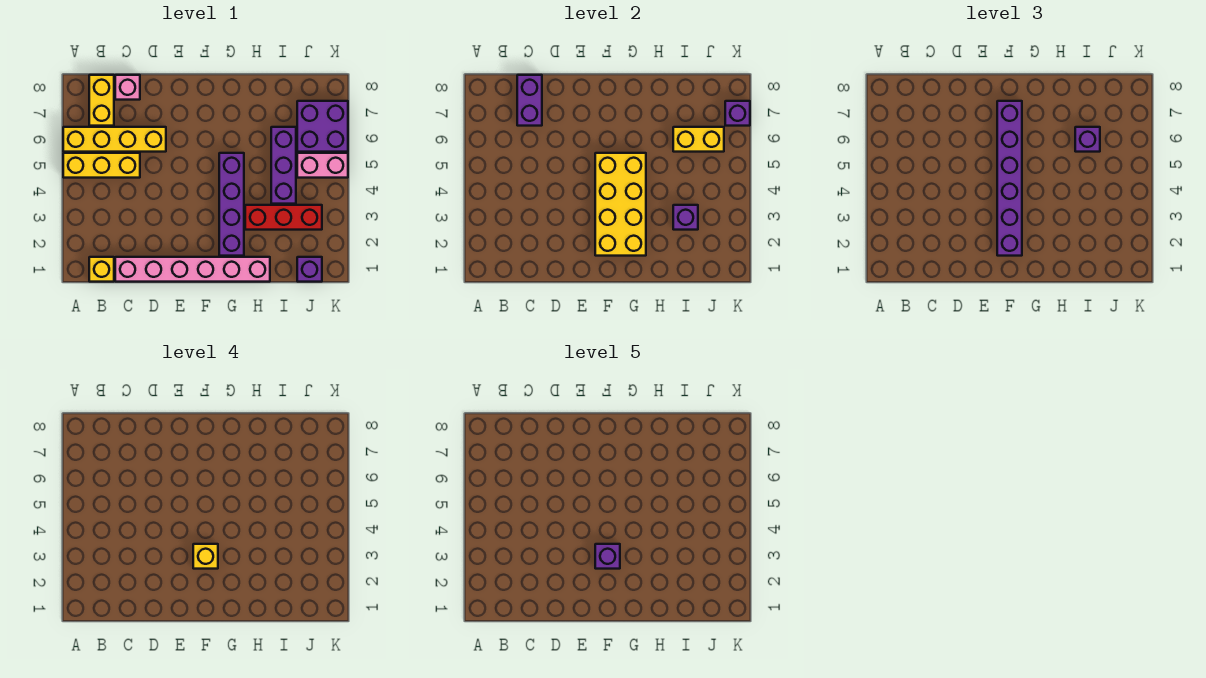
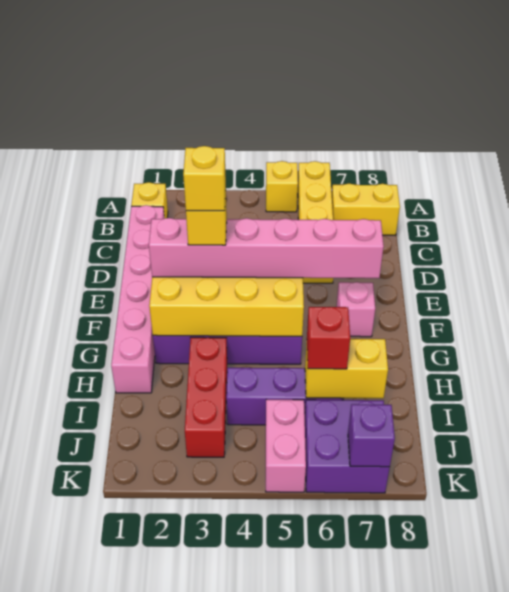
yellow 1x3 brick [63,153,140,178] -> yellow 1x1 brick [266,161,298,212]
purple 1x2 brick [517,75,542,126] -> none
pink 1x1 brick [115,75,140,100] -> pink 1x1 brick moved to [336,282,375,337]
purple 1x6 brick [997,101,1022,256] -> pink 1x6 brick [149,218,384,278]
purple 1x1 brick [595,544,620,569] -> yellow 1x1 brick [183,146,226,211]
purple 1x1 brick [673,205,698,230] -> none
yellow 1x2 brick [673,127,724,152] -> yellow 1x2 brick turned to [305,339,388,398]
purple 1x1 brick [1075,127,1100,152] -> red 1x1 brick [307,307,350,369]
purple 1x1 brick [297,257,322,282] -> none

